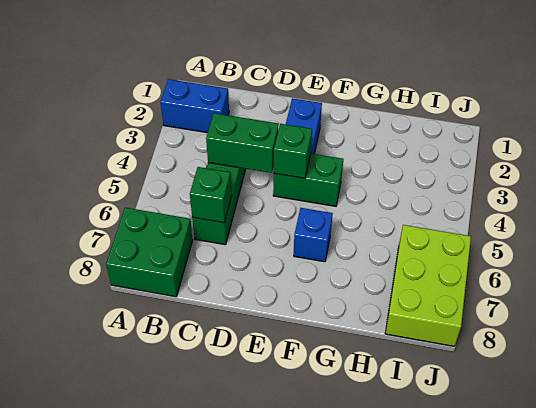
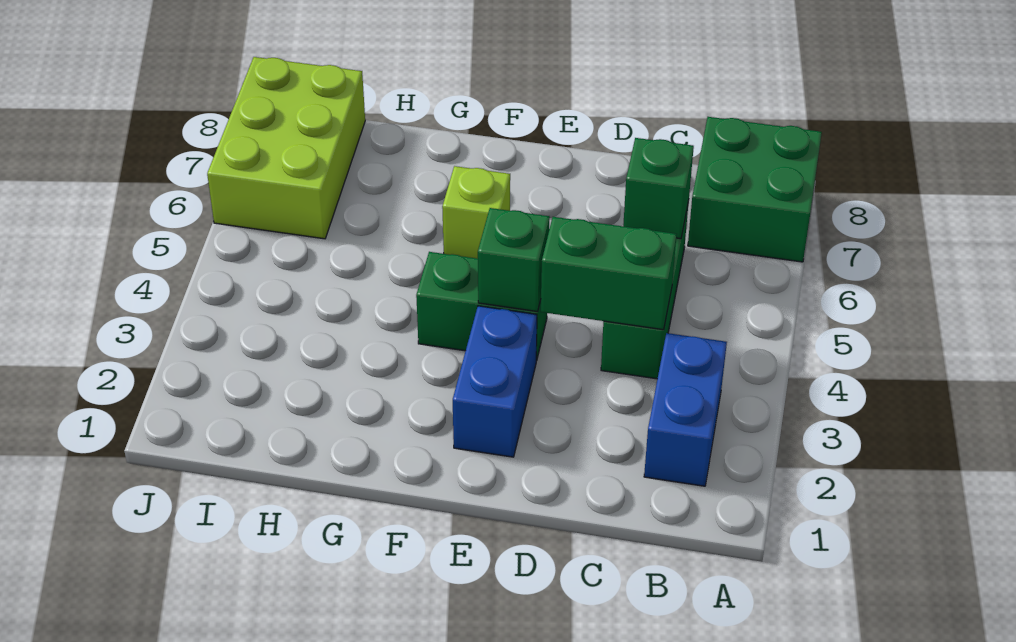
blue 1x2 brick [160,79,229,133] -> blue 1x2 brick turned to [644,333,727,486]
blue 1x1 brick [294,208,333,262] -> lime 1x1 brick [442,166,510,259]

